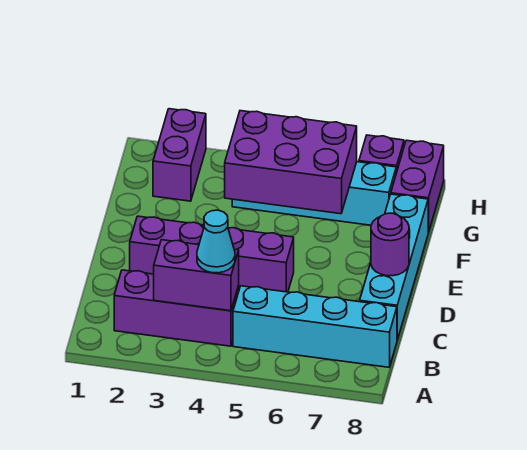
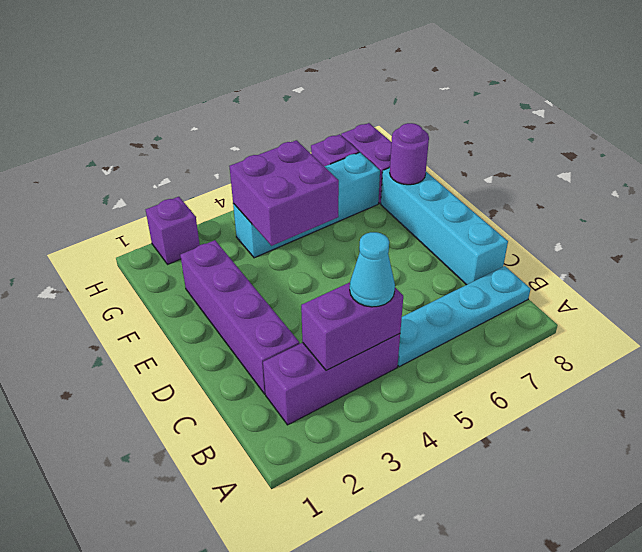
cyan 1x4 brick [233,286,397,367] -> cyan 1x4 plate [398,266,531,367]
purple 1x4 brick [130,216,294,292] -> purple 1x4 brick turned to [180,240,299,394]
purple 1x1 round brick [371,213,409,276] -> purple 1x1 round brick moved to [390,123,429,185]
purple 2x3 brick [225,111,357,214] -> purple 2x2 brick [229,140,339,246]
purple 1x2 brick [153,109,206,201] -> purple 1x1 brick [146,197,200,264]

